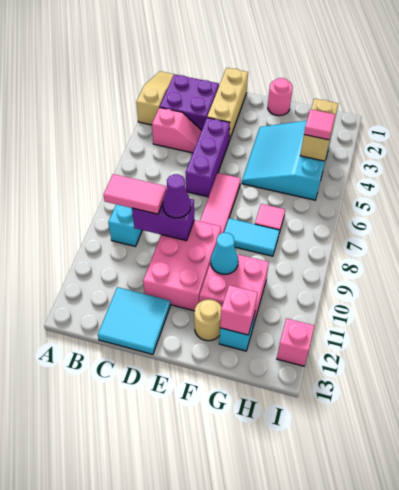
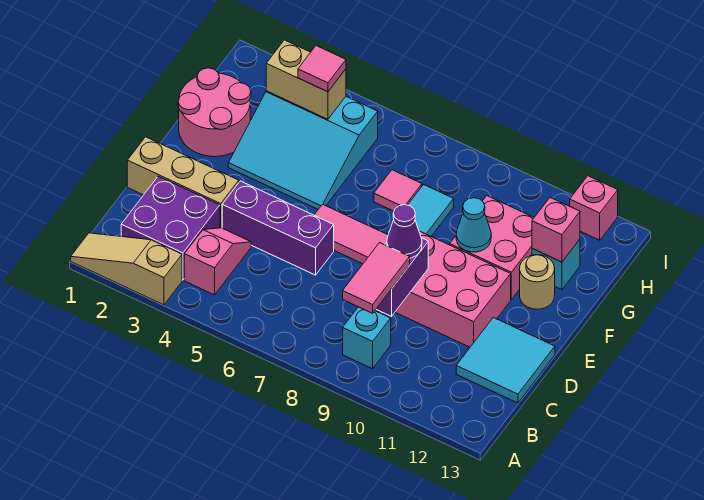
pink 1x1 round brick [268,78,293,116] -> pink 2x2 round brick [178,68,251,157]

